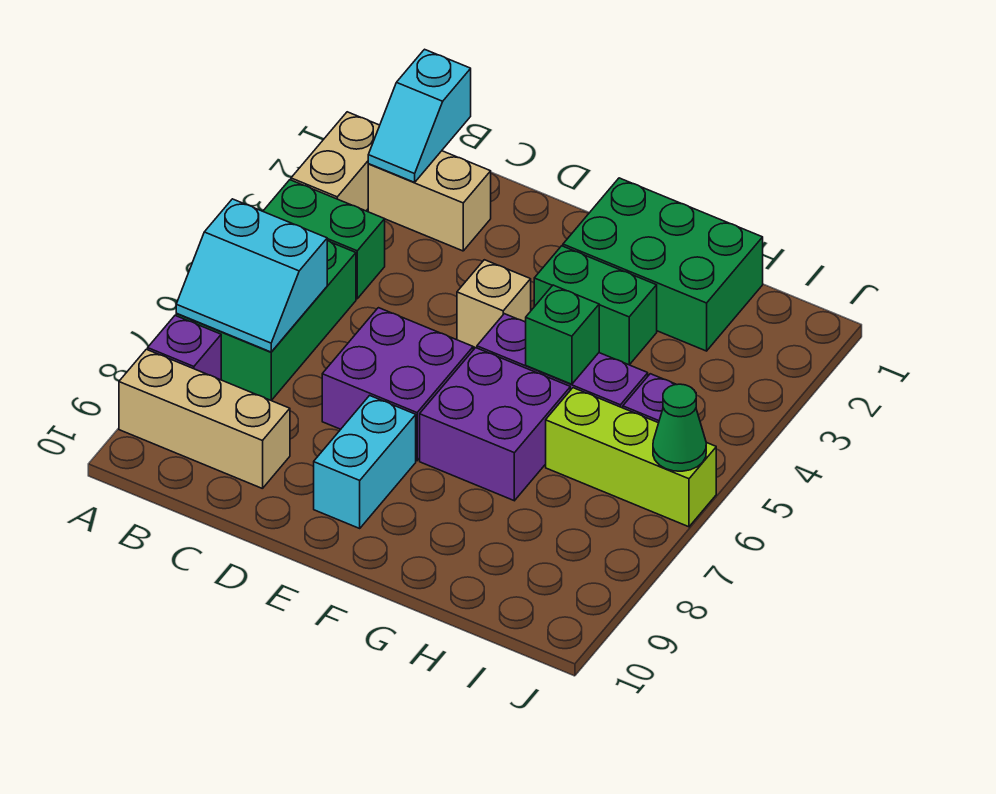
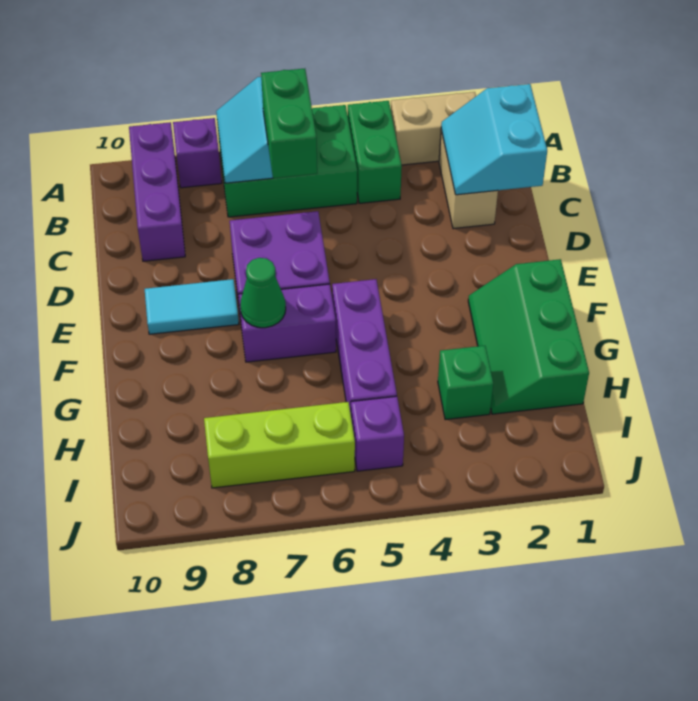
tan 1x3 brick [119,349,290,489] -> purple 1x3 brick [129,122,185,261]
cyan 1x2 slope [368,49,471,182] -> cyan 2x2 slope [441,84,547,195]
tan 1x1 brick [457,260,531,348] -> none
cyan 1x2 brick [314,395,416,528] -> cyan 1x2 tile [145,279,239,334]
green 2x3 brick [563,178,763,351] -> green 2x3 slope [468,259,589,414]
green 1x2 brick [534,246,657,365] -> green 1x2 brick moved to [261,69,317,178]
purple 2x2 brick [420,348,570,501] -> purple 1x2 brick [239,284,336,362]
green 1x1 brick [526,285,599,384] -> green 1x1 brick moved to [438,346,493,420]
lime 1x3 brick [546,388,716,527] -> lime 1x3 brick turned to [204,402,355,488]
green 1x1 cone [653,384,706,471] -> green 1x1 cone moved to [240,258,286,328]

